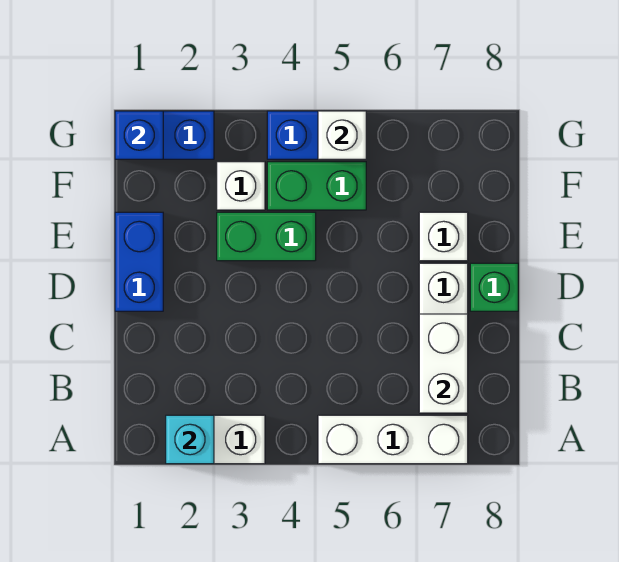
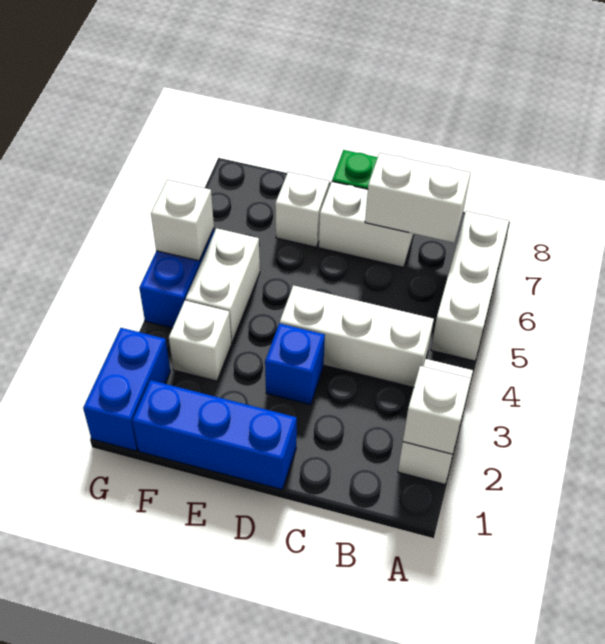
cyan 1x1 brick [166,415,214,464] -> white 1x1 brick [403,366,471,454]
none -> white 1x3 brick [280,285,434,387]
blue 1x2 brick [115,212,163,311] -> blue 1x3 brick [133,380,297,489]
green 1x2 brick [217,212,316,261] -> none
green 1x2 brick [267,162,366,210] -> white 1x2 brick [186,228,260,343]
blue 1x1 brick [115,111,163,159] -> blue 1x1 brick moved to [265,323,325,405]

